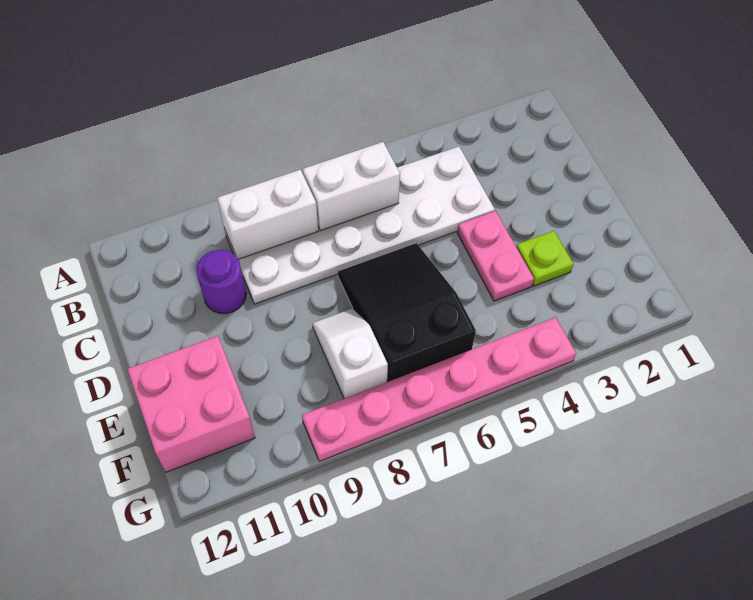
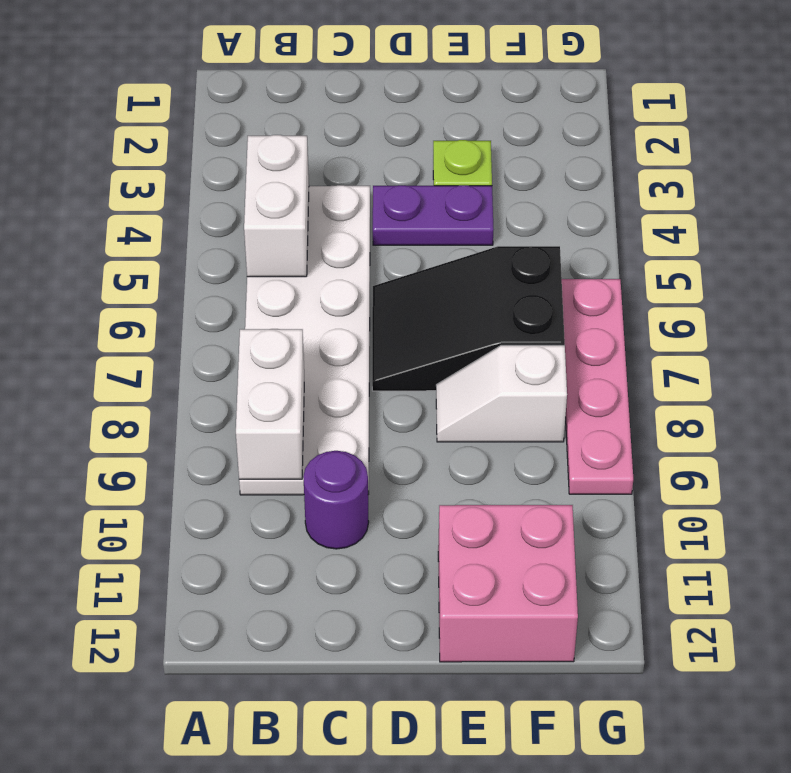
white 1x2 brick [303,142,400,231] -> white 1x2 brick moved to [244,135,309,277]
pink 1x2 plate [457,211,534,301] -> purple 1x2 plate [373,185,494,245]
pink 1x6 plate [302,317,576,461] -> pink 1x4 plate [562,279,633,494]

